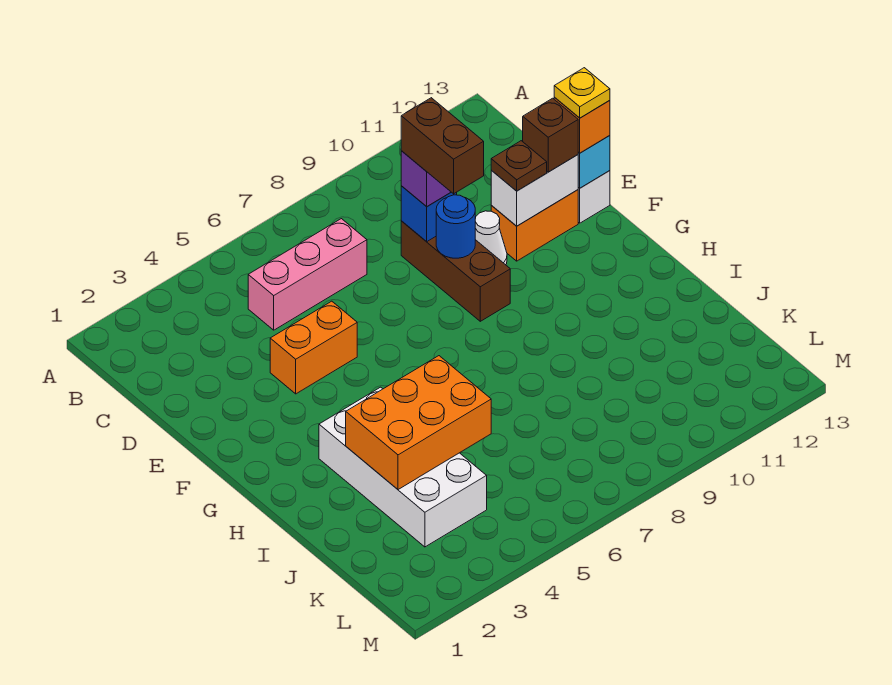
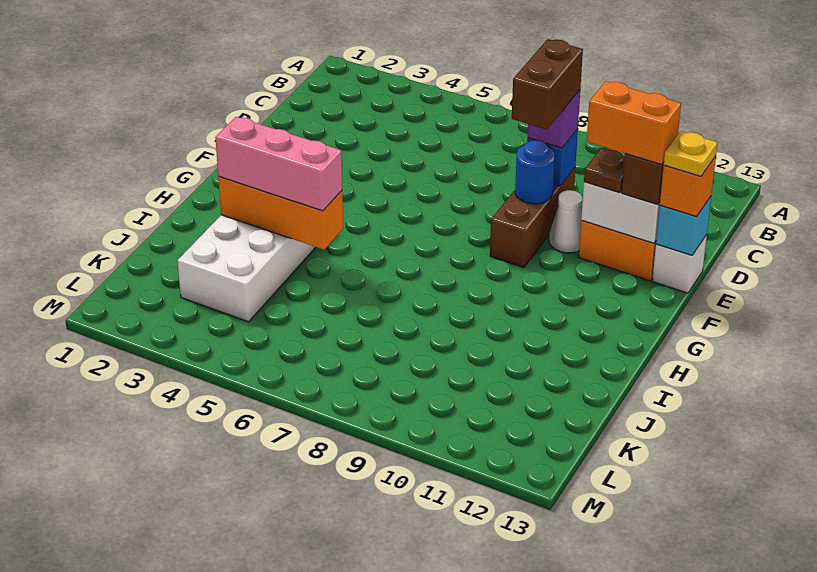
pink 1x3 brick [248,219,367,330] -> pink 1x3 brick moved to [215,117,342,211]
orange 1x2 brick [270,301,357,394] -> orange 1x2 brick moved to [587,81,681,164]
orange 2x3 brick [346,356,491,490] -> orange 1x3 brick [218,177,343,250]

